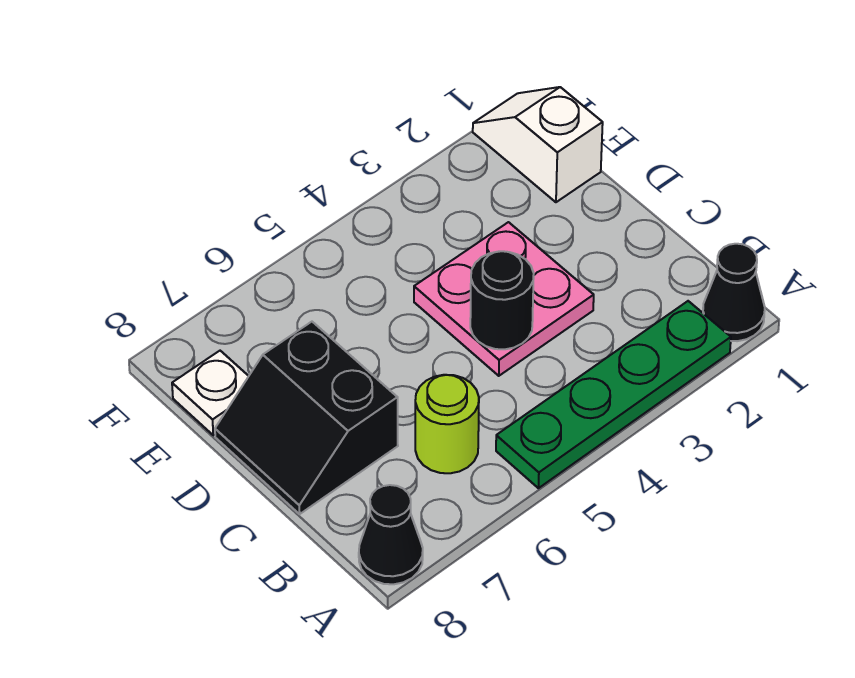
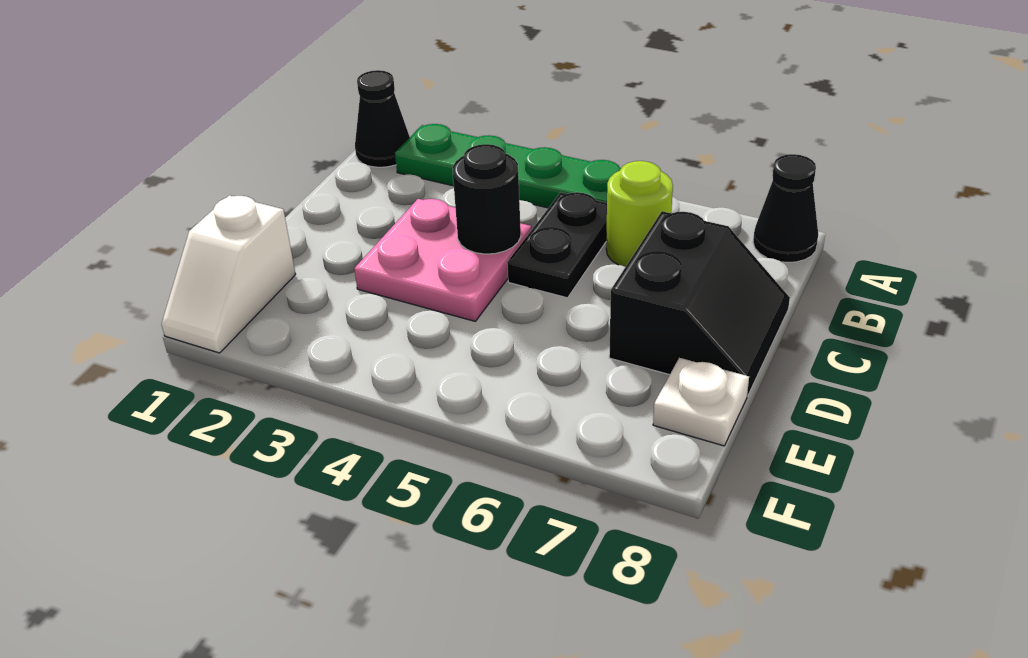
none -> black 1x2 plate [507,192,607,298]

